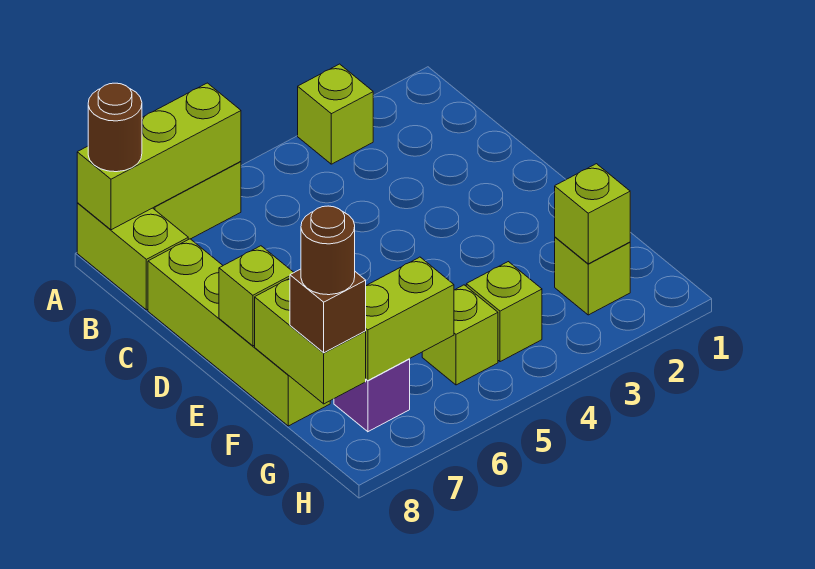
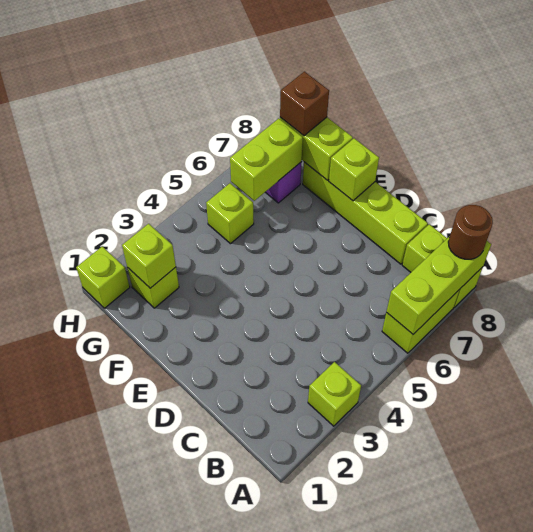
lime 1x1 brick [466,262,542,362] -> lime 1x1 brick moved to [76,246,130,308]
brown 1x1 round brick [301,206,355,295] -> none

